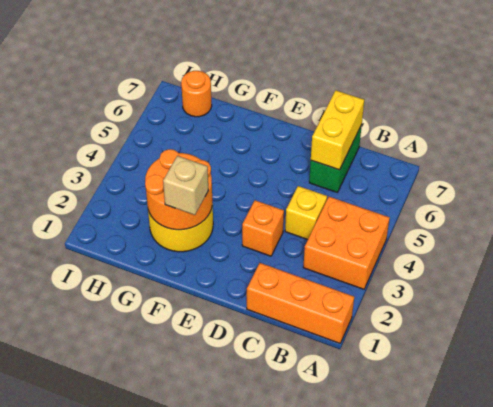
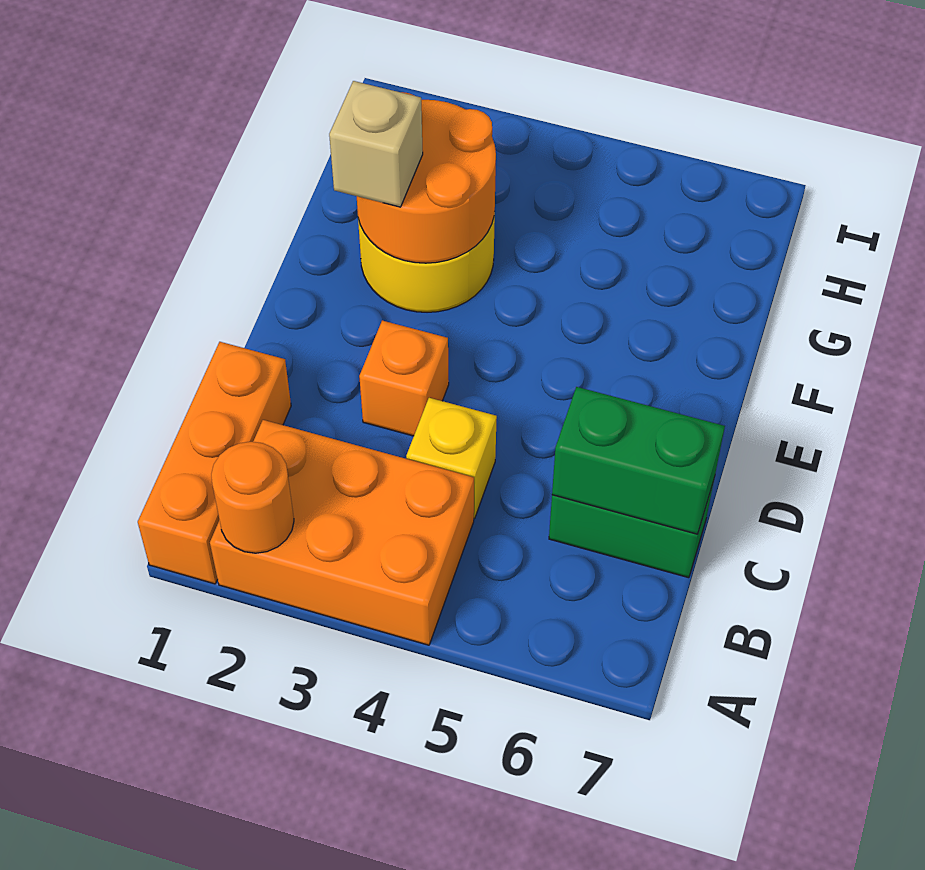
orange 2x2 brick [303,197,390,289] -> orange 2x3 brick [210,420,474,645]
yellow 1x2 brick [311,90,364,170] -> green 1x2 brick [552,387,725,534]
orange 1x1 round brick [181,71,212,117] -> orange 1x1 round brick moved to [211,442,294,553]

